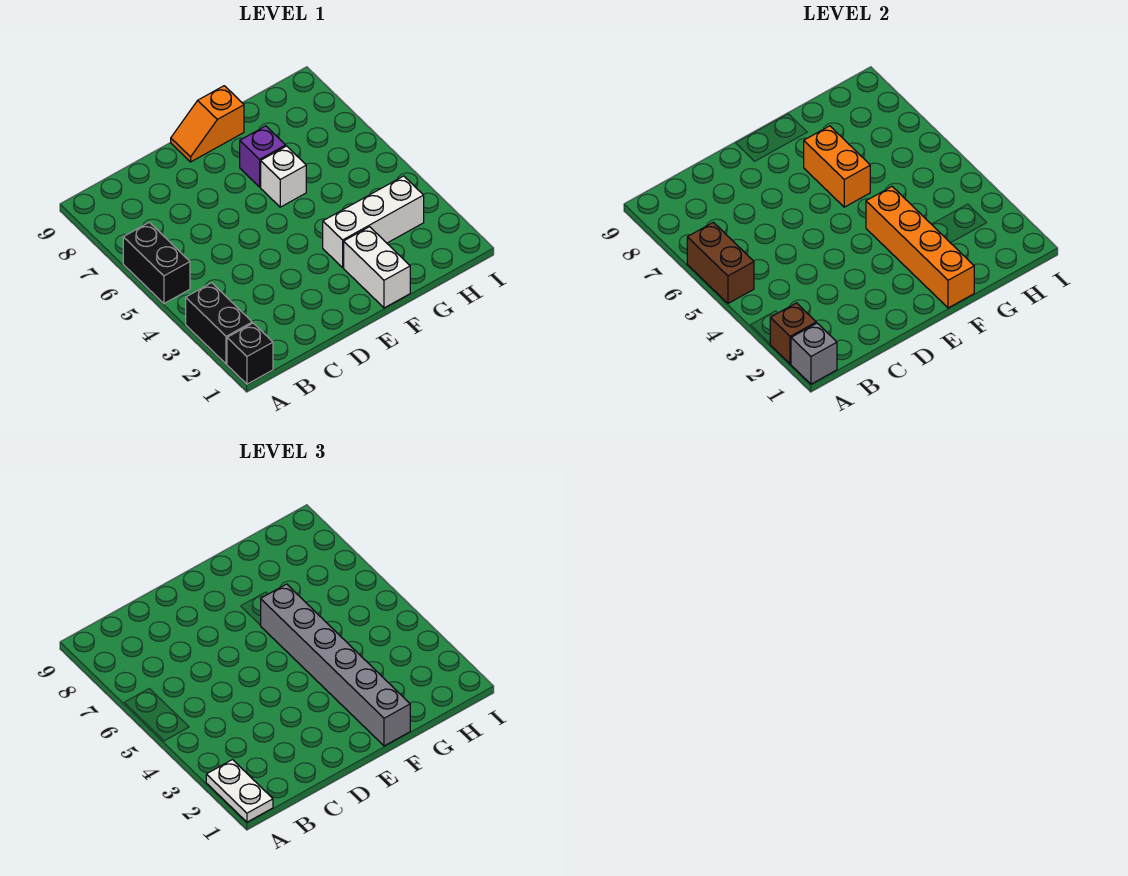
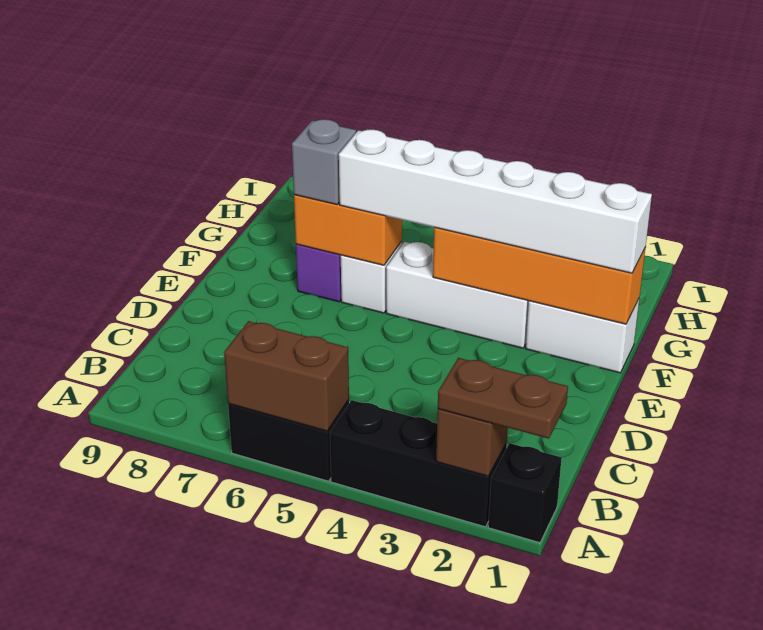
grey 1x1 brick [791,323,837,384] -> grey 1x1 brick moved to [292,119,356,205]
white 1x2 plate [206,760,273,822] -> brown 1x2 plate [438,358,568,439]
black 1x2 brick [186,283,252,364] -> black 1x3 brick [330,400,507,527]
orange 1x2 slope [171,86,244,162] -> none
grey 1x6 brick [260,584,410,746] -> white 1x6 brick [339,129,652,273]
white 1x3 brick [323,176,424,267] -> white 1x3 brick turned to [386,242,529,348]

